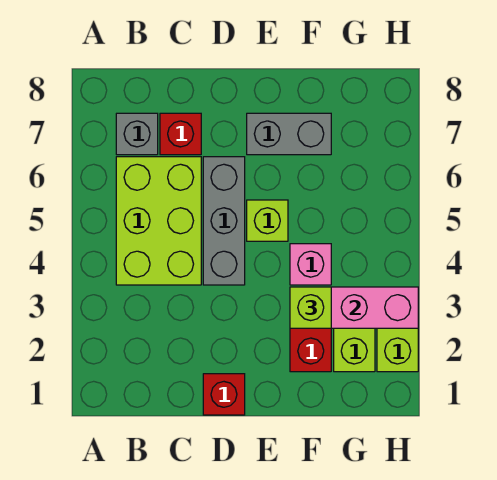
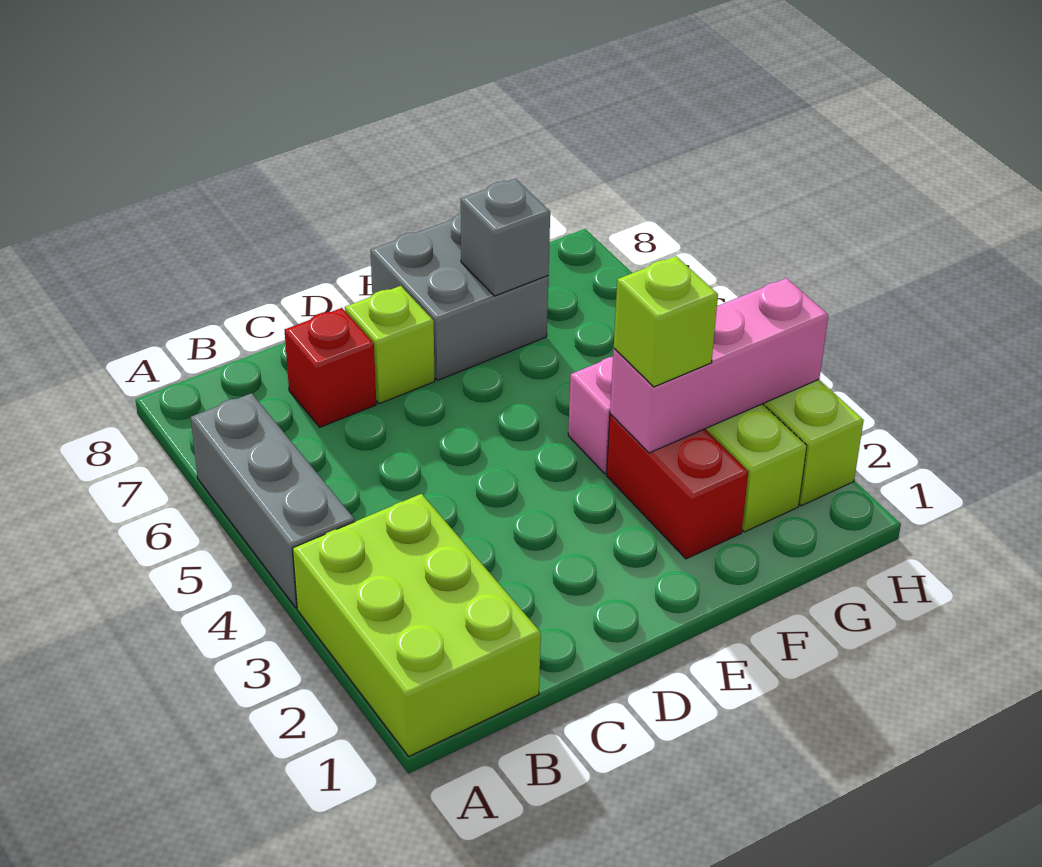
lime 2x3 brick [116,157,201,285] -> lime 2x3 brick moved to [293,494,541,756]
grey 1x1 brick [116,113,158,155] -> grey 1x1 brick moved to [461,179,550,296]
red 1x1 brick [203,374,245,415] -> none
grey 1x3 brick [203,157,245,285] -> grey 1x3 brick moved to [191,393,355,608]
lime 1x1 brick [247,200,288,241] -> lime 1x1 brick moved to [345,286,435,404]
grey 1x2 brick [247,113,331,155] -> grey 2x2 brick [371,214,548,380]

